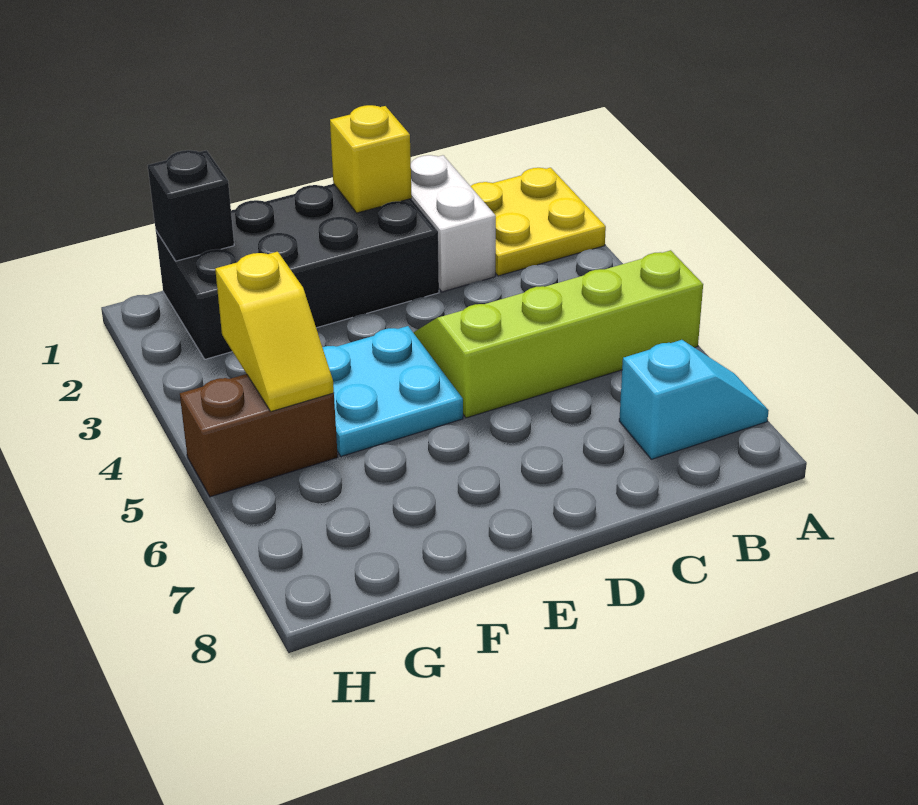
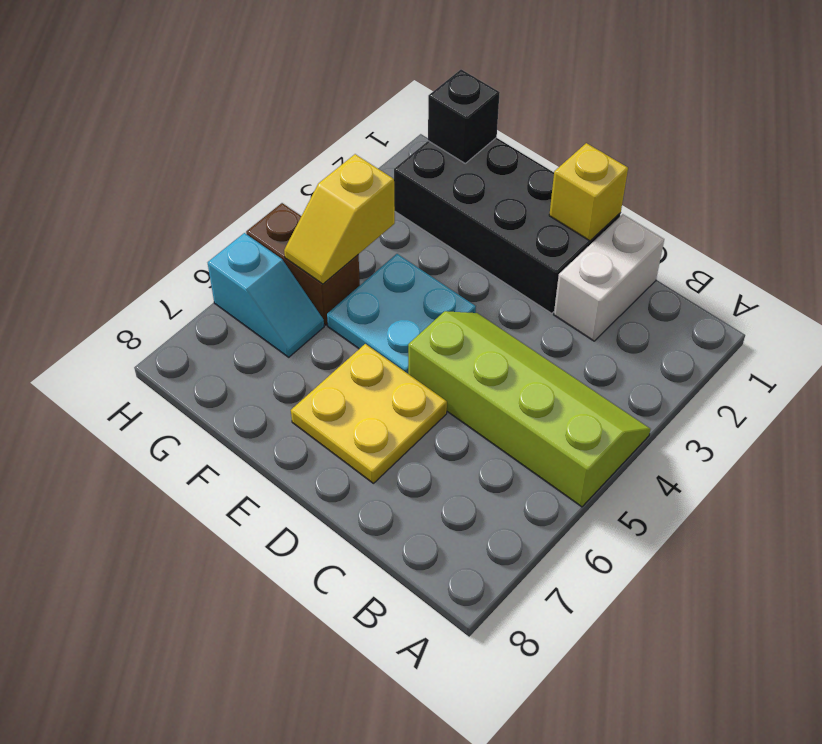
yellow 2x2 plate [471,168,606,276] -> yellow 2x2 plate moved to [291,344,447,483]
cyan 1x2 slope [619,340,769,459] -> cyan 1x2 slope moved to [208,233,324,357]

